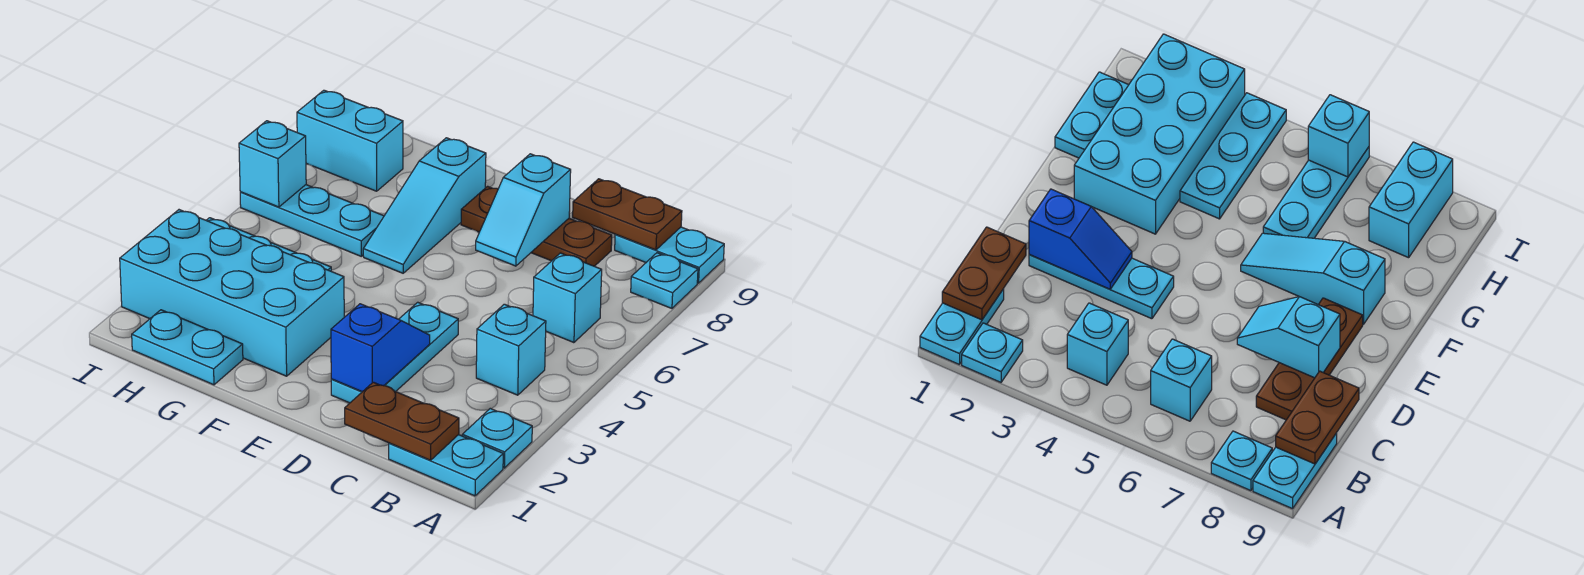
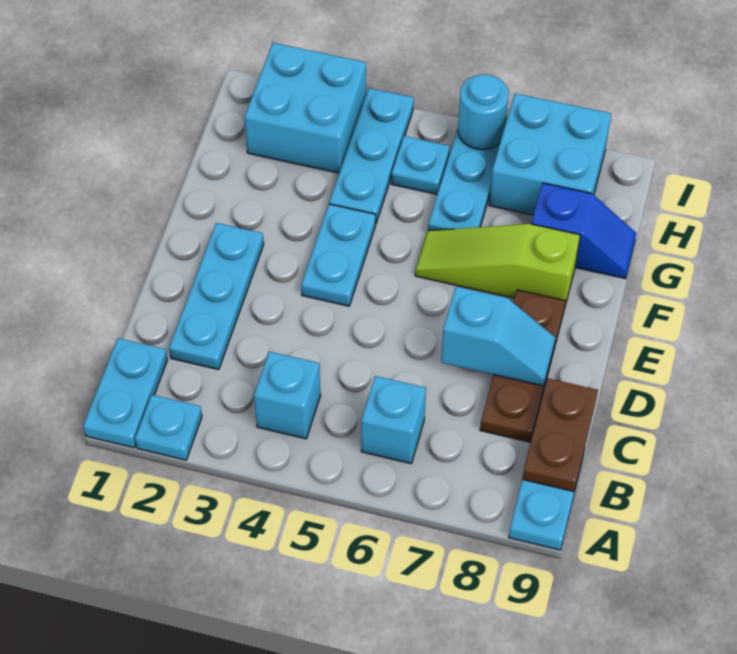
cyan 1x1 plate [631,253,698,308] -> cyan 1x1 plate moved to [392,136,450,194]
brown 1x2 plate [345,382,459,460] -> none
cyan 1x3 plate [331,302,458,403] -> cyan 1x3 plate turned to [169,223,264,370]
blue 1x2 slope [331,304,430,392] -> blue 1x2 slope moved to [531,183,636,279]
cyan 1x2 slope [476,154,571,266] -> cyan 1x2 slope turned to [441,287,555,386]
cyan 2x4 brick [120,210,344,376] -> cyan 2x2 brick [245,43,366,173]
cyan 1x3 slope [363,138,486,273] -> lime 1x3 slope [415,224,580,309]
cyan 1x2 plate [132,310,243,385] -> cyan 1x2 plate moved to [301,204,376,306]
cyan 1x2 brick [297,90,403,191] -> cyan 2x2 brick [489,93,611,215]
cyan 1x1 brick [239,121,306,207] -> cyan 1x1 round brick [458,74,509,150]

